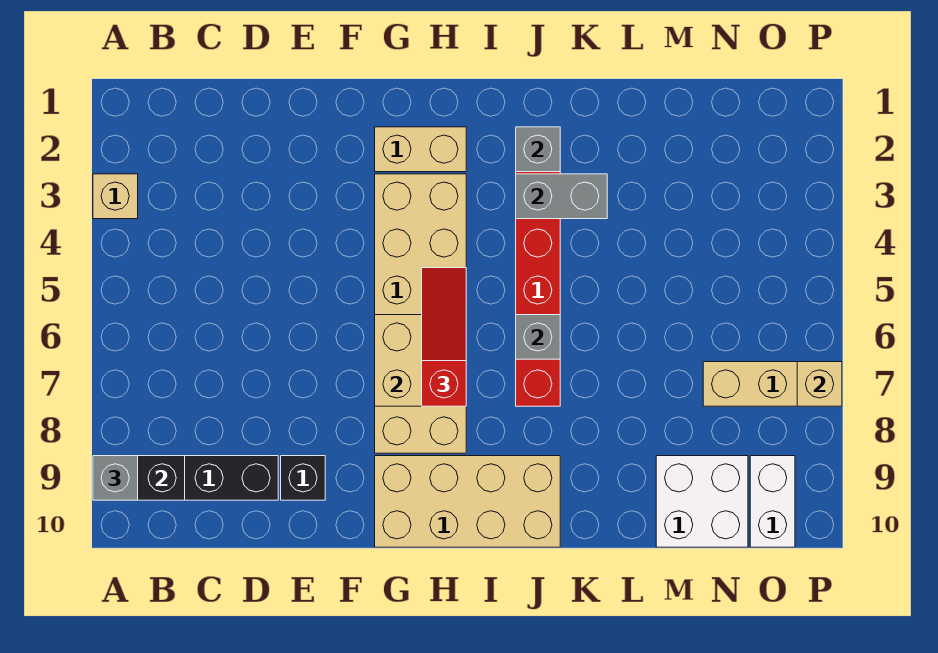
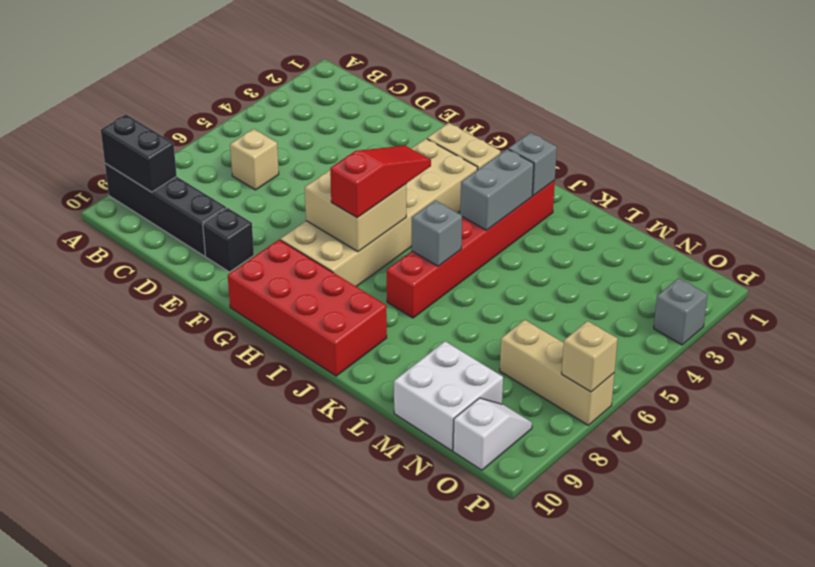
tan 1x1 brick [93,174,138,219] -> tan 1x1 brick moved to [230,129,279,190]
grey 1x1 brick [93,456,138,500] -> grey 1x1 brick moved to [654,278,708,345]
tan 2x4 brick [375,456,560,547] -> red 2x4 brick [228,240,387,376]
grey 1x2 brick [516,174,607,219] -> grey 1x2 brick turned to [460,149,534,230]
white 1x2 brick [750,456,795,547] -> white 1x2 slope [453,398,532,470]

